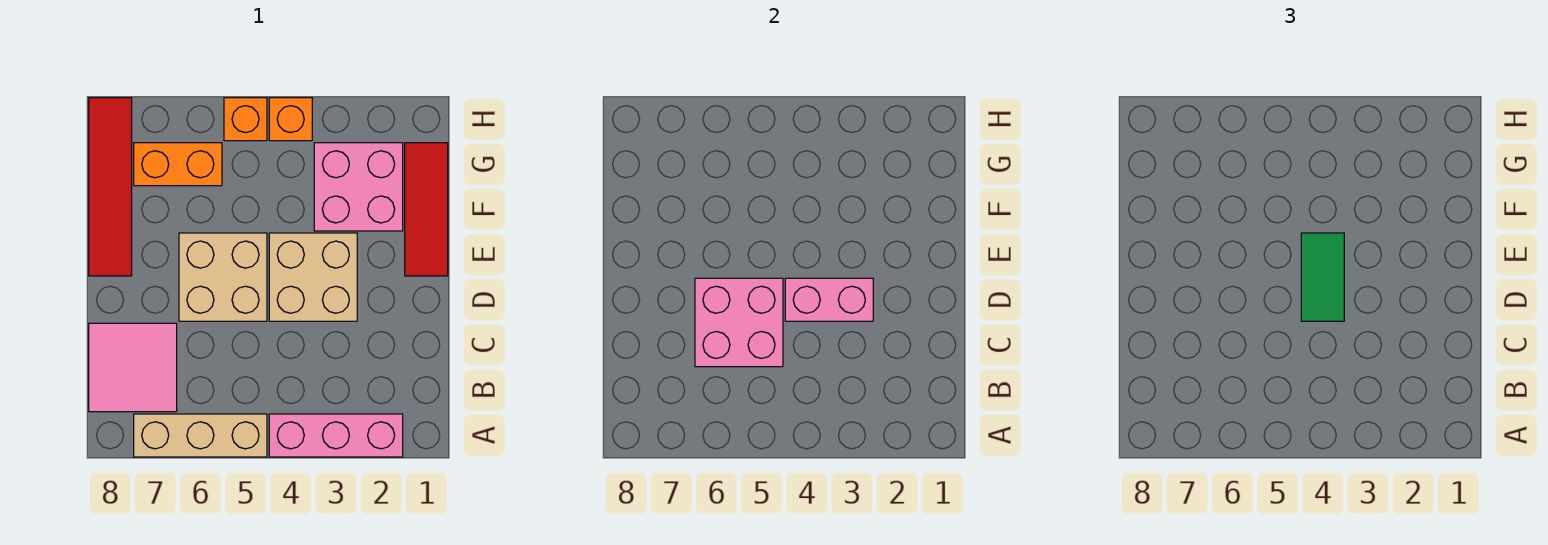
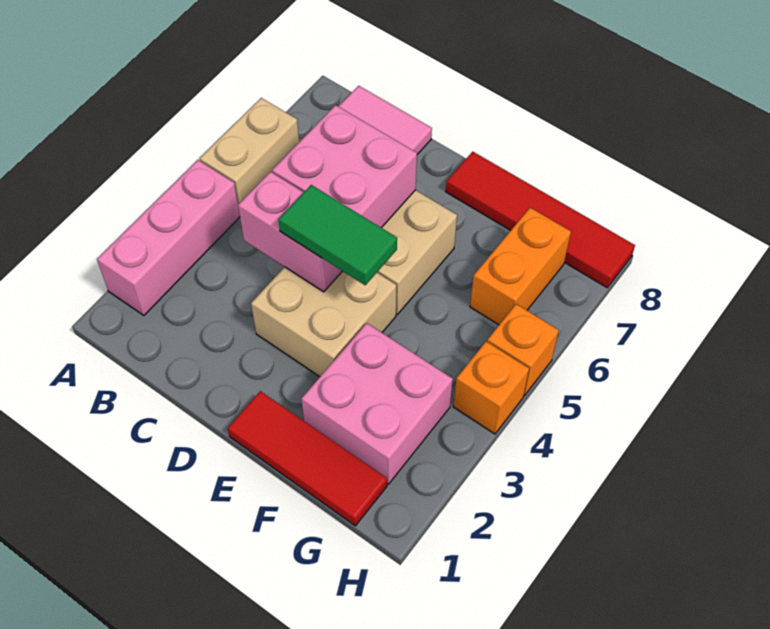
tan 1x3 brick [134,414,267,457] -> tan 1x2 brick [200,98,299,204]
pink 1x2 brick [785,278,873,321] -> pink 1x2 brick turned to [238,172,342,292]

